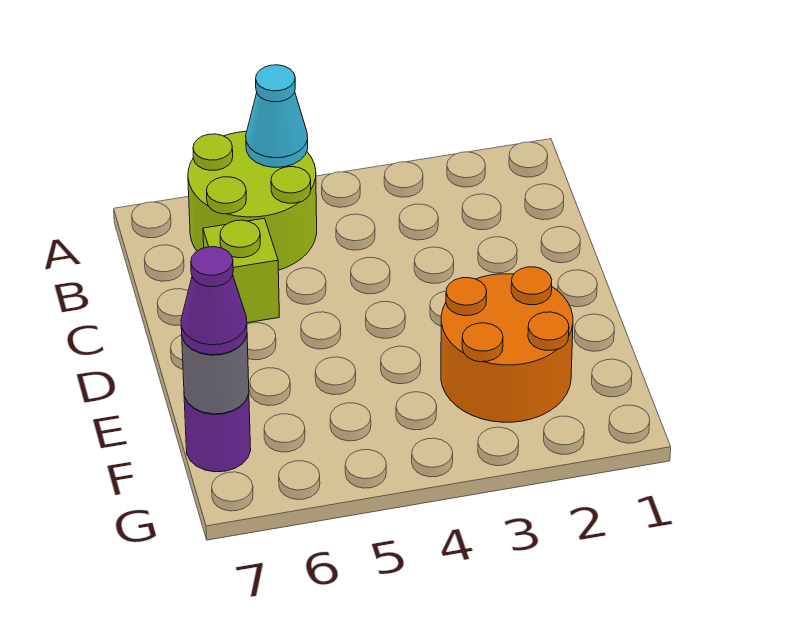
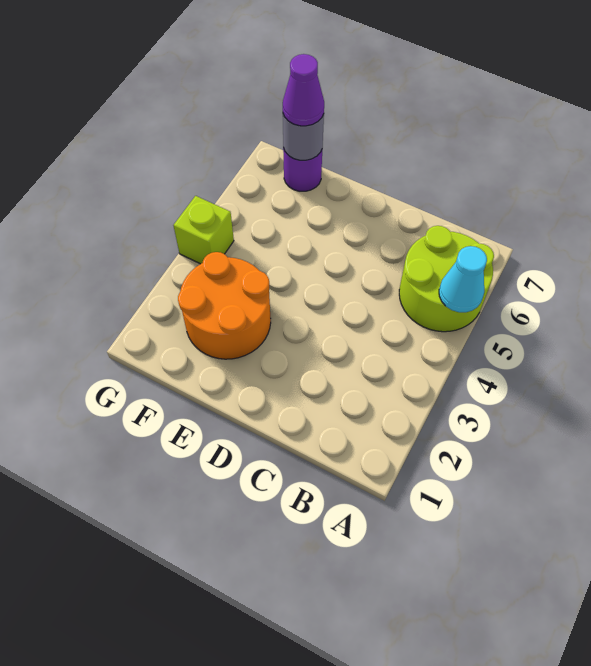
lime 1x1 brick [203,218,279,323] -> lime 1x1 brick moved to [173,196,234,264]

